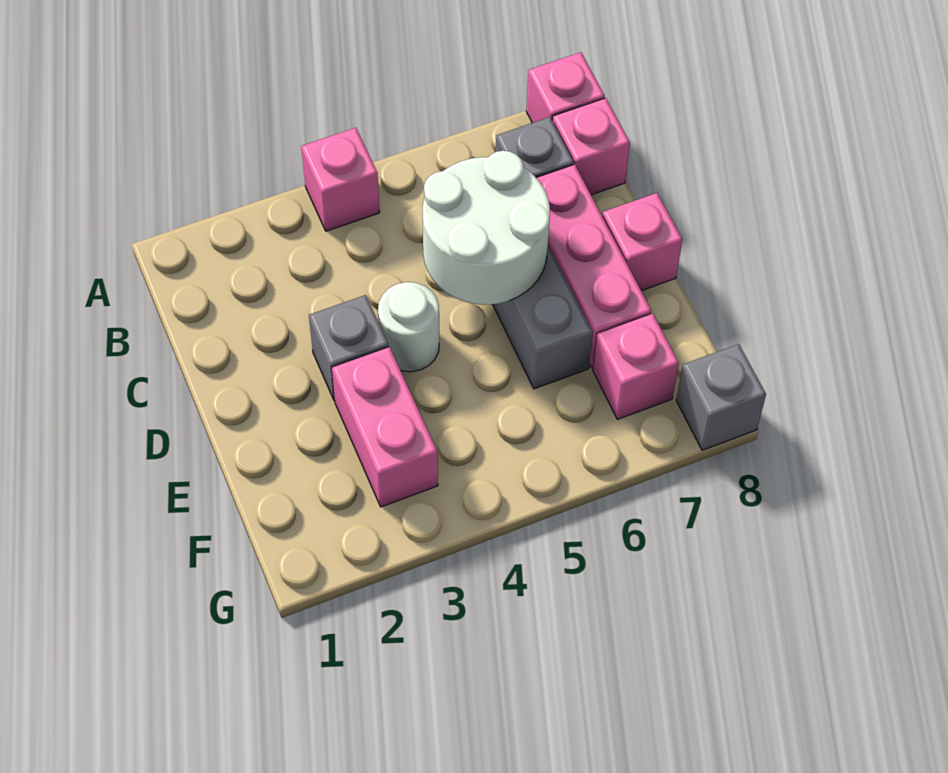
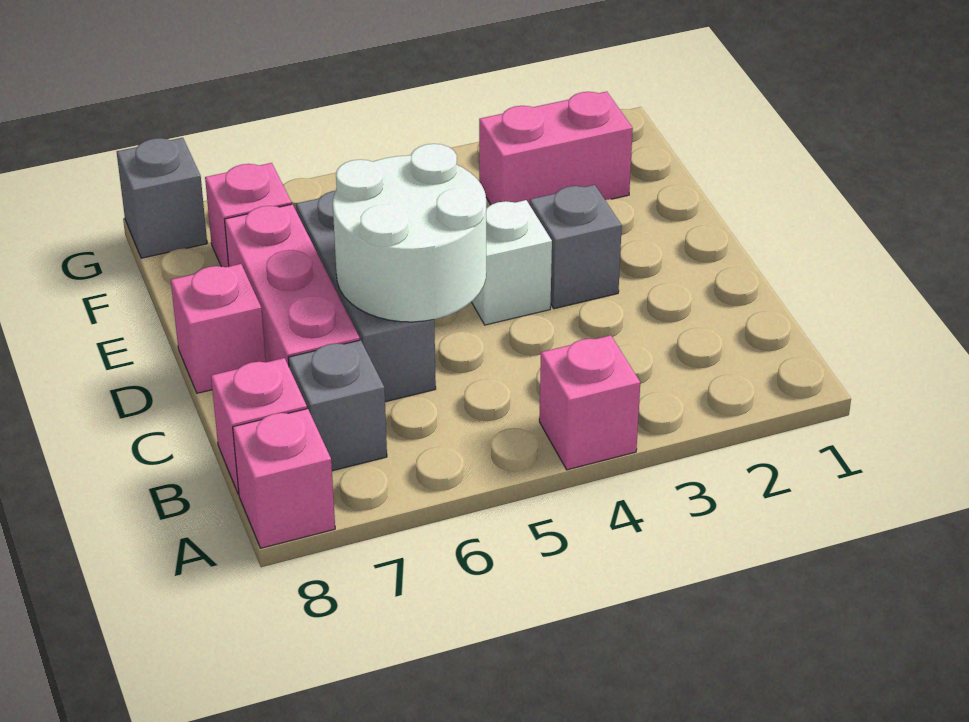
white 1x1 round brick [378,282,439,372] -> white 1x1 brick [472,200,552,325]
pink 1x2 brick [332,347,438,507] -> pink 1x2 brick turned to [479,91,633,205]

